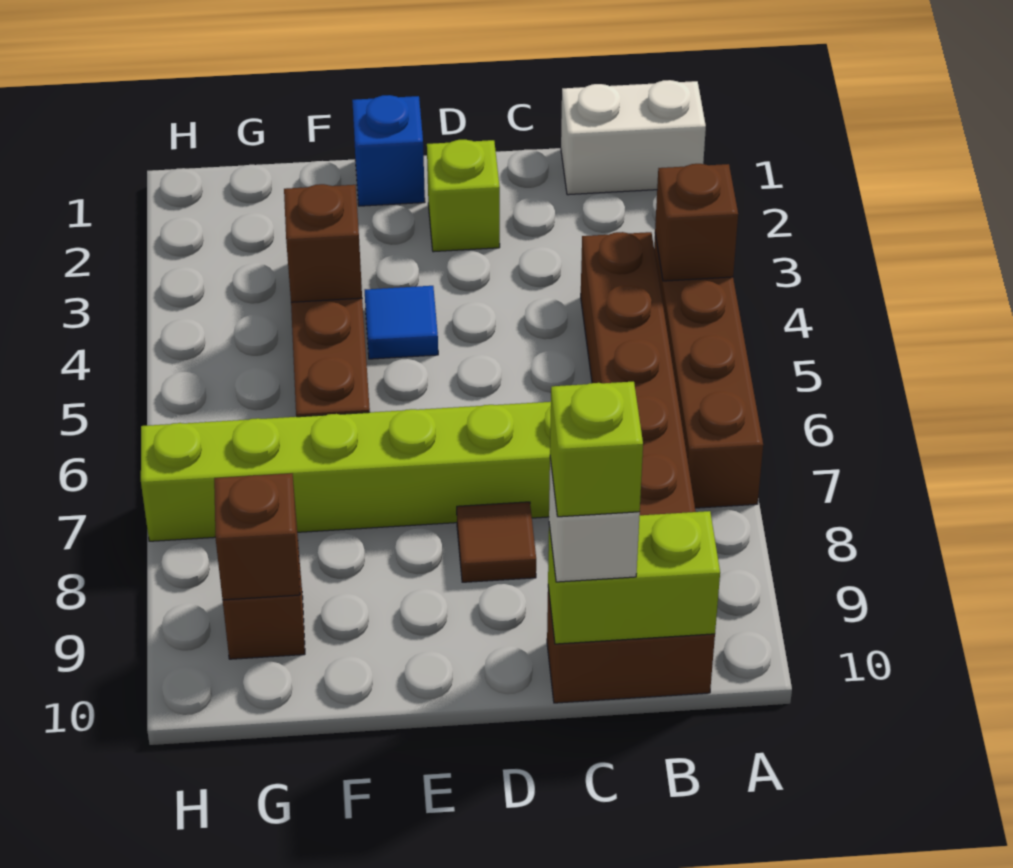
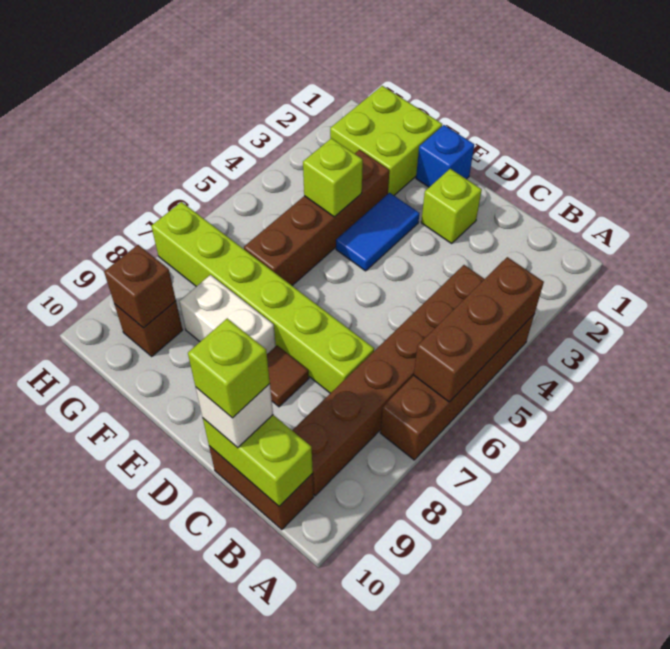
white 1x2 brick [561,80,706,195] -> white 1x2 brick moved to [179,275,276,354]
brown 1x1 brick [655,164,738,281] -> brown 1x3 brick [414,257,544,402]
blue 1x1 tile [365,286,438,359] -> blue 1x2 tile [336,193,419,271]
none -> lime 2x2 brick [330,86,442,195]
brown 1x1 brick [284,184,362,302] -> lime 1x1 brick [303,138,363,217]

